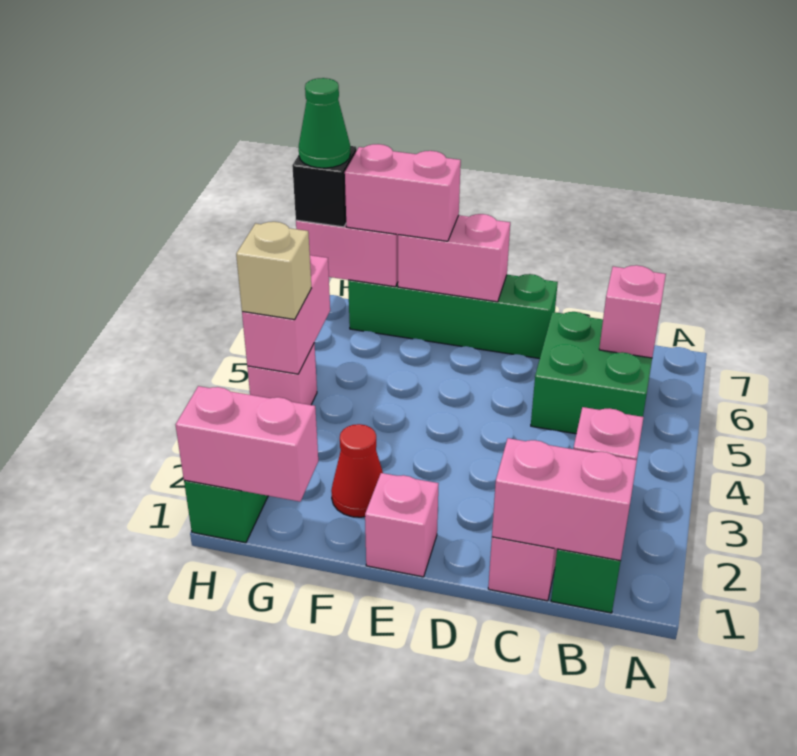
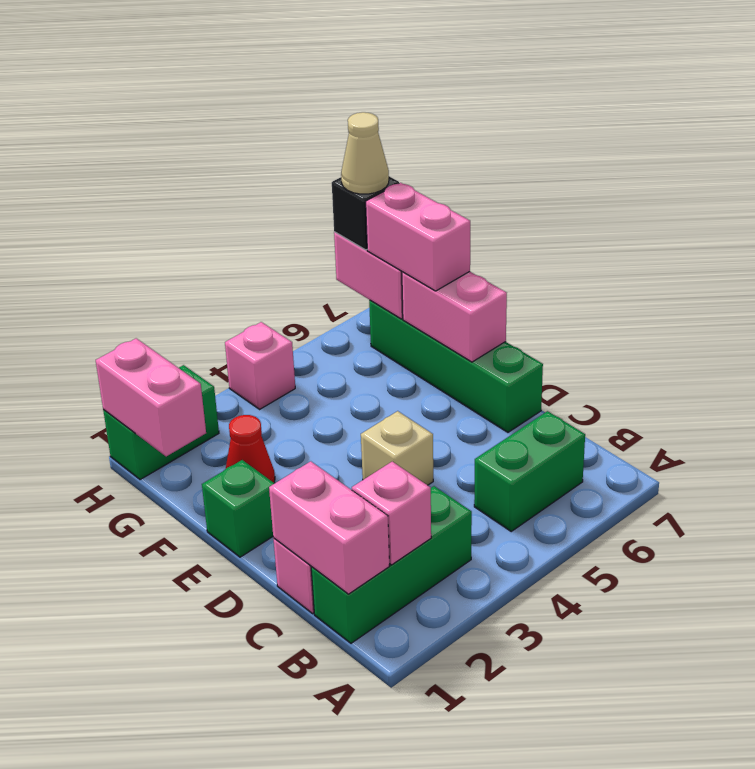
green 2x2 brick [531,312,652,434] -> green 1x2 brick [474,411,585,531]
pink 1x1 brick [599,265,666,358] -> none
pink 1x1 brick [365,473,439,577] -> green 1x1 brick [202,460,274,557]
pink 1x2 brick [242,255,330,374] -> none
tan 1x1 brick [236,222,311,320] -> tan 1x1 brick moved to [361,411,433,485]
green 1x1 cone [299,78,350,168] -> tan 1x1 cone [341,112,389,194]

